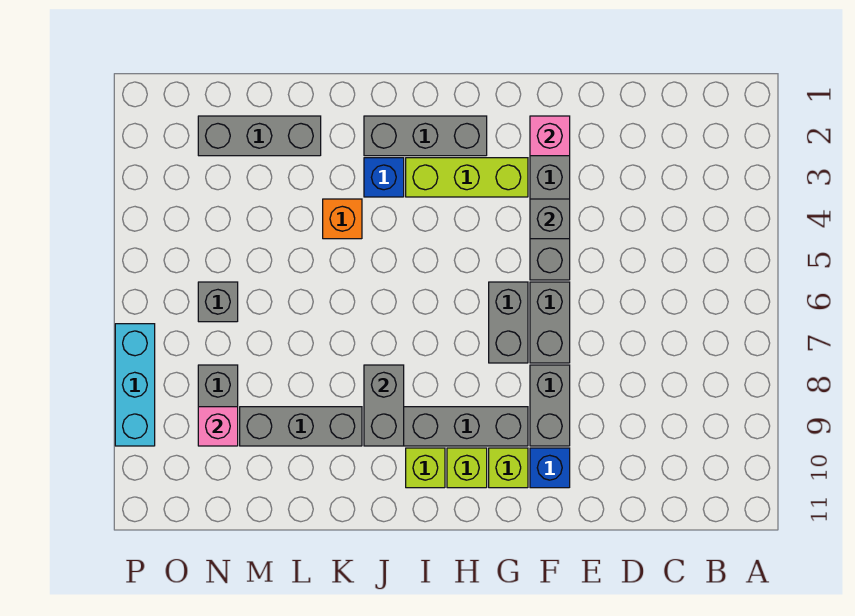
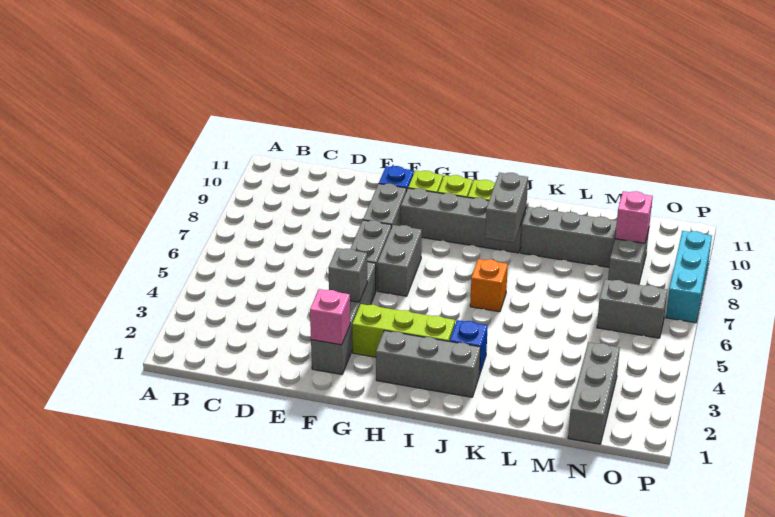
orange 1x1 brick [323,199,362,239] -> orange 1x1 brick moved to [470,259,508,312]
grey 1x3 brick [198,116,321,156] -> grey 1x3 brick turned to [568,342,620,444]
grey 1x1 brick [198,282,238,322] -> grey 1x2 brick [597,279,667,338]

